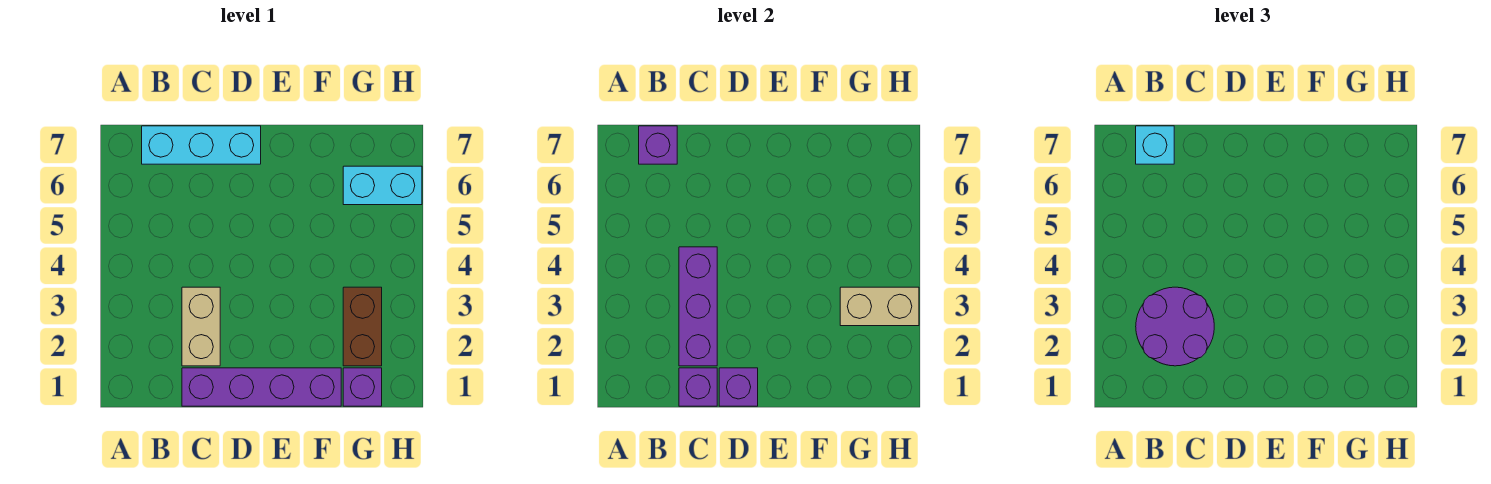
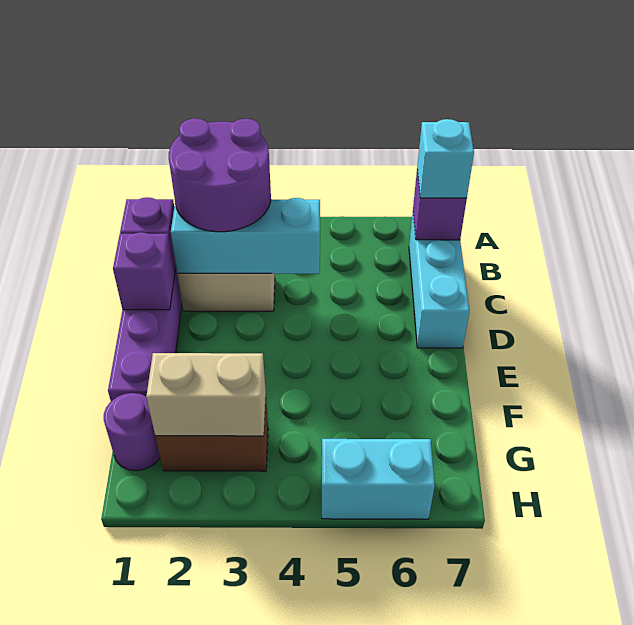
purple 1x3 brick [679,247,717,366] -> cyan 1x3 brick [171,198,320,274]
purple 1x1 brick [343,368,382,406] -> purple 1x1 round brick [104,393,160,471]
tan 1x2 brick [840,287,919,326] -> tan 1x2 brick turned to [146,353,266,436]
cyan 1x2 brick [343,166,422,205] -> cyan 1x2 brick turned to [322,439,435,519]

